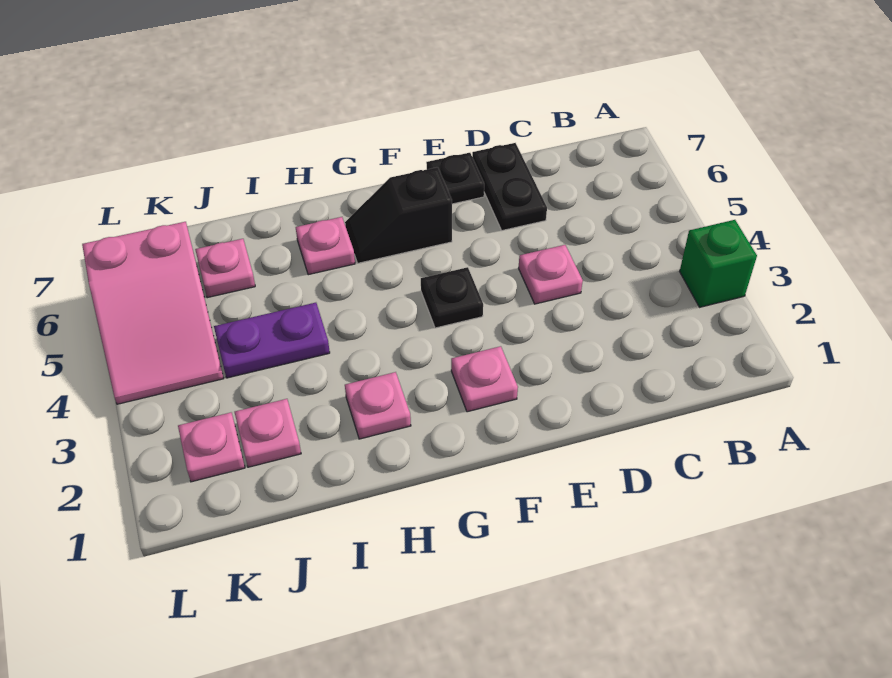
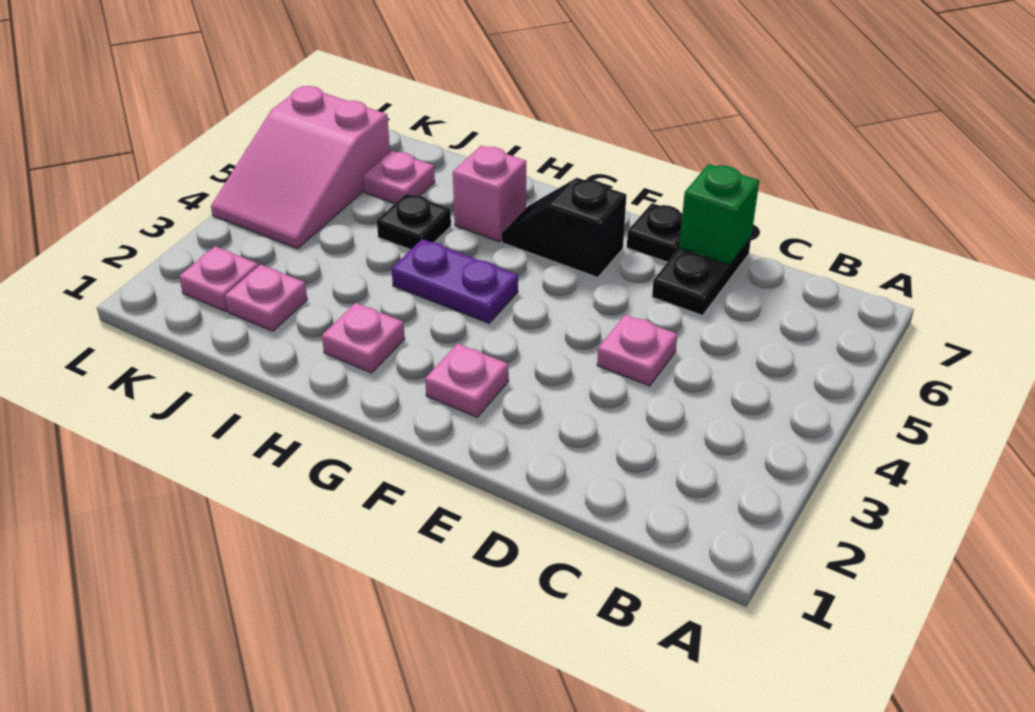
green 1x1 brick [680,220,757,307] -> green 1x1 brick moved to [679,164,759,265]
black 1x1 plate [421,267,483,328] -> black 1x1 plate moved to [377,193,451,250]
pink 1x1 plate [296,217,355,275] -> pink 1x1 brick [453,146,526,242]
purple 1x2 plate [214,303,330,378] -> purple 1x2 plate moved to [392,239,518,323]

